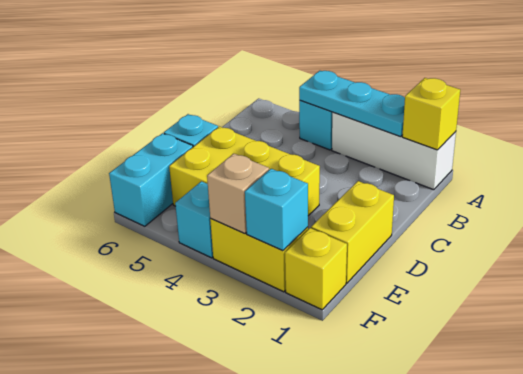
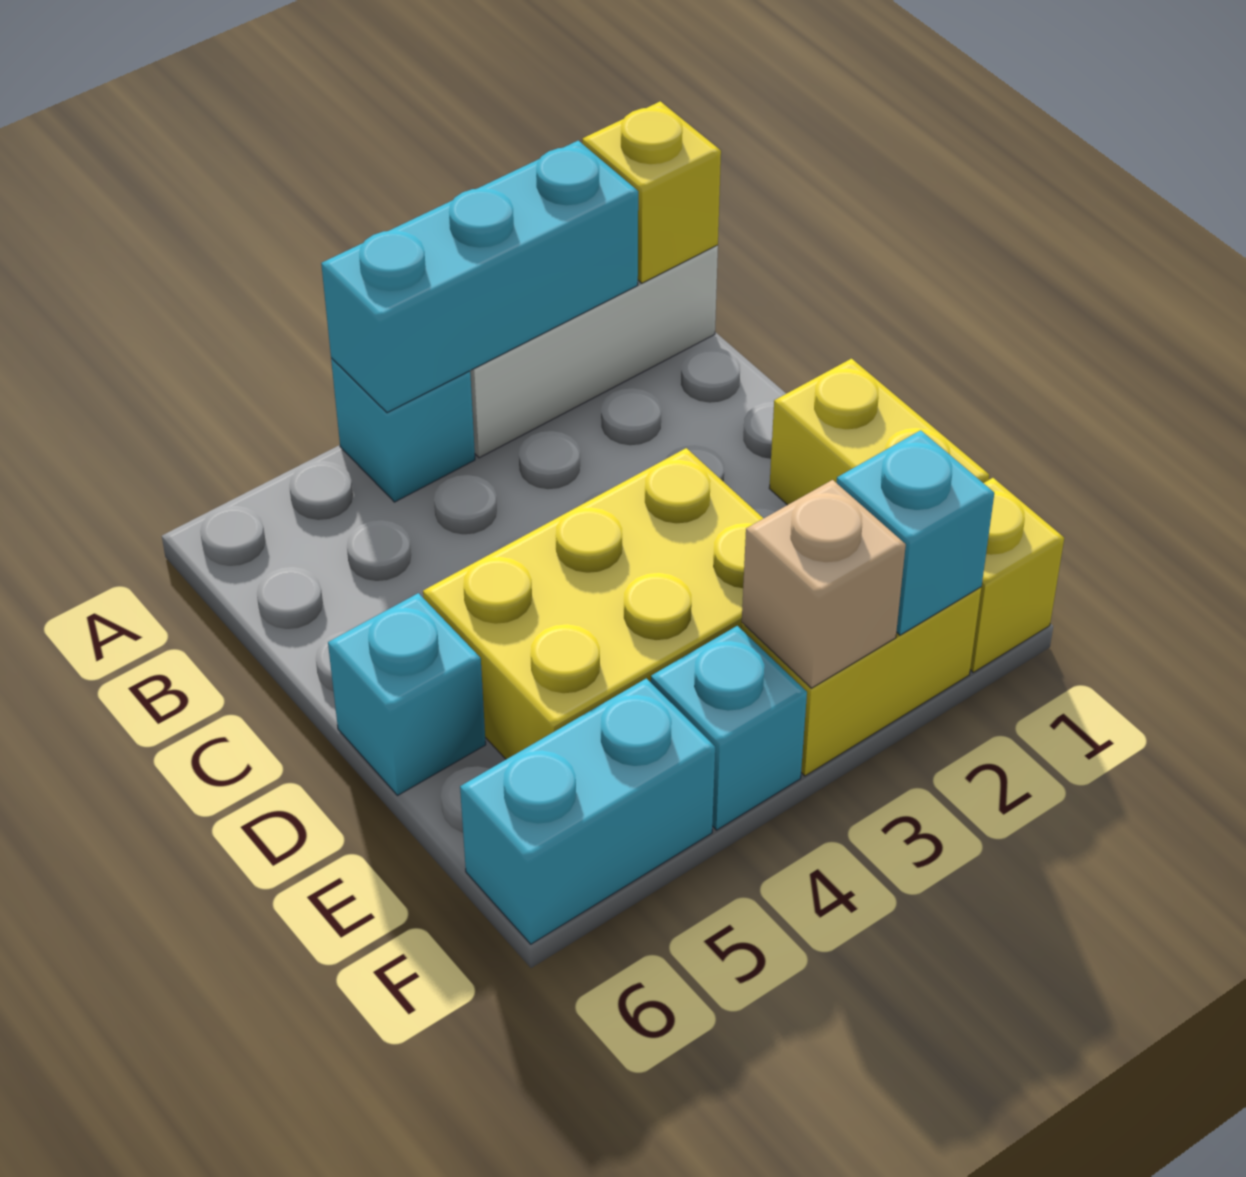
cyan 1x3 plate [299,71,405,137] -> cyan 1x3 brick [321,141,638,413]
cyan 1x2 brick [109,133,193,226] -> cyan 1x2 brick turned to [460,678,715,944]

